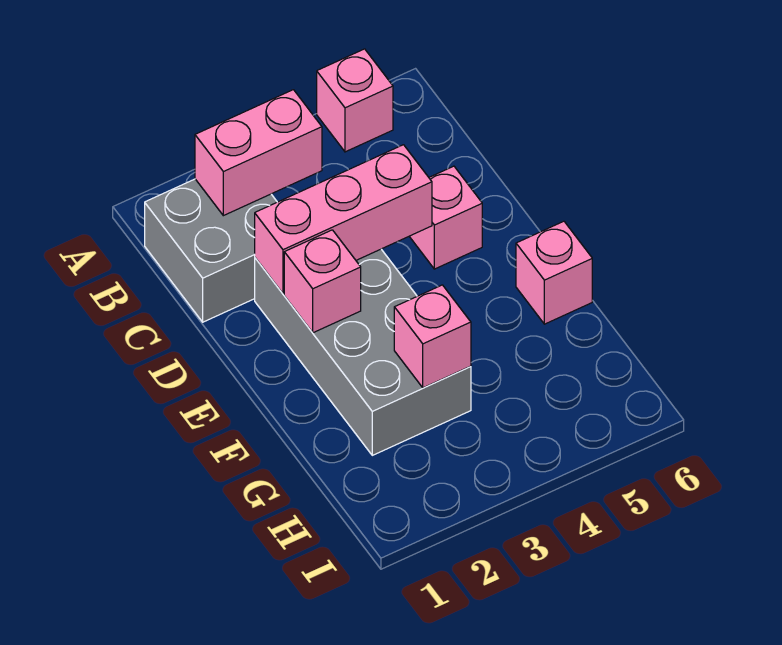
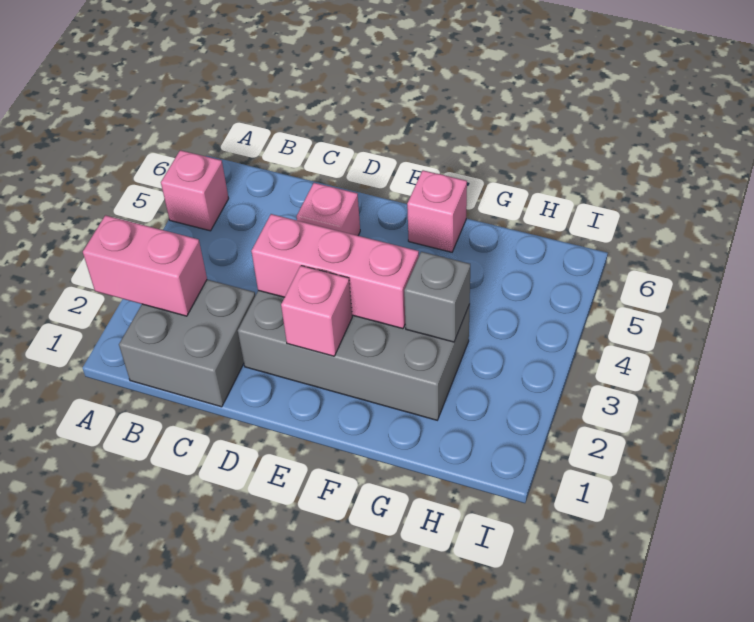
pink 1x2 brick [195,90,322,216] -> pink 1x2 brick turned to [83,215,207,316]
pink 1x3 brick [255,145,432,294] -> pink 1x3 brick turned to [251,214,419,329]
pink 1x1 brick [394,285,471,388] -> grey 1x1 brick [404,252,470,342]

